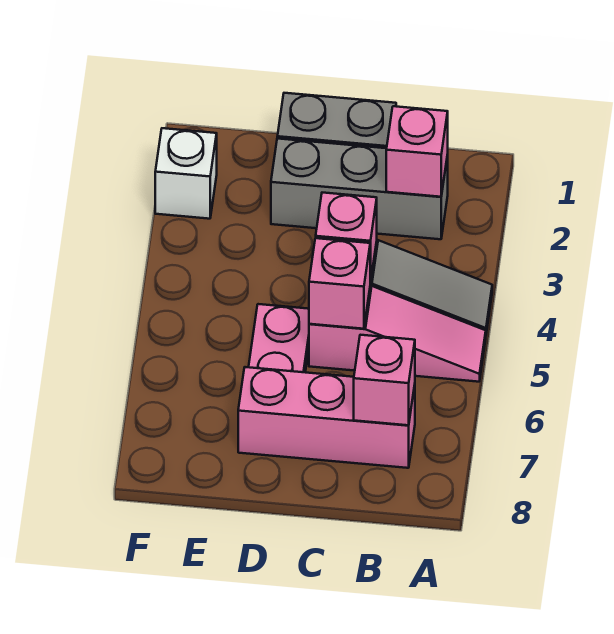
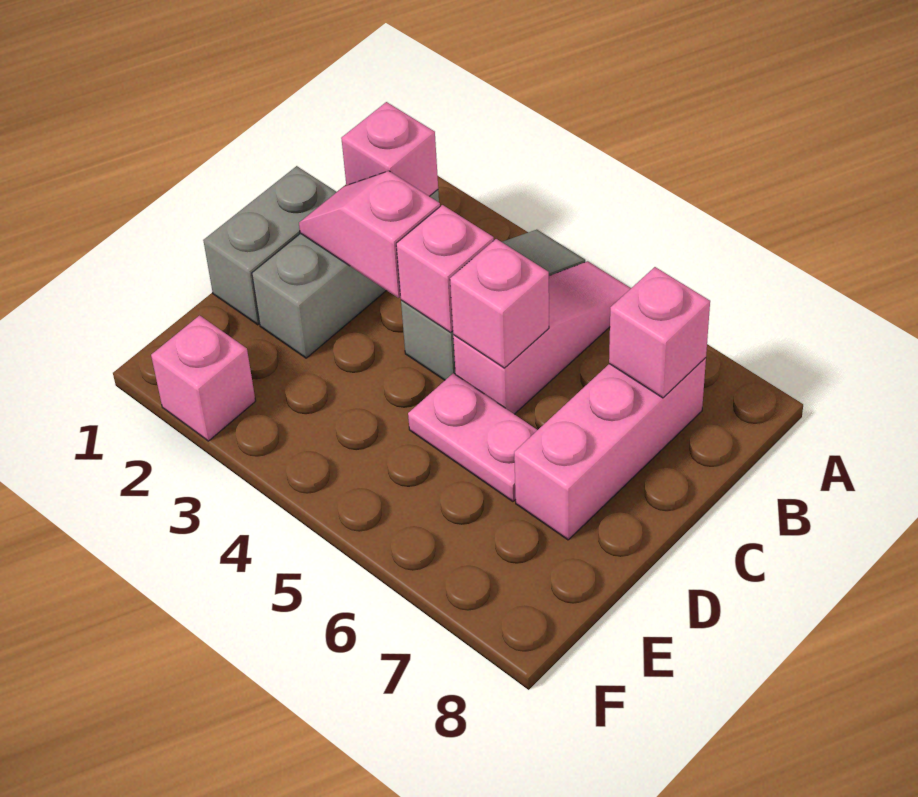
none -> pink 1x2 slope [299,171,440,298]
white 1x1 brick [155,128,217,219] -> pink 1x1 brick [151,315,256,441]

